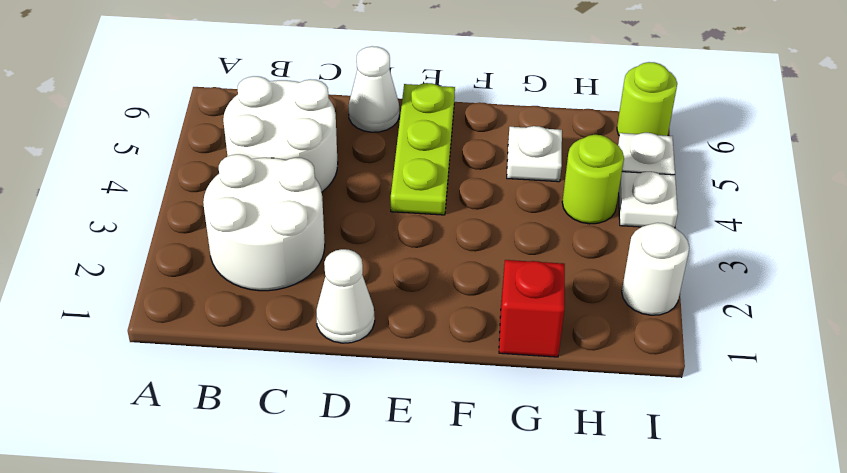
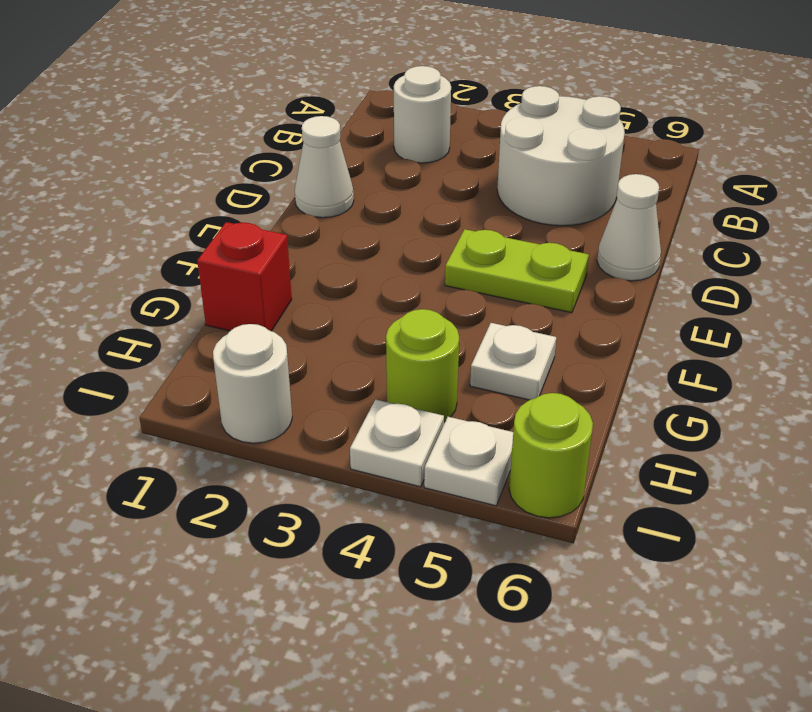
white 2x2 round brick [203,154,325,291] -> white 1x1 round brick [394,66,451,163]
lime 1x3 plate [391,83,455,215] -> lime 1x2 plate [445,229,589,313]

